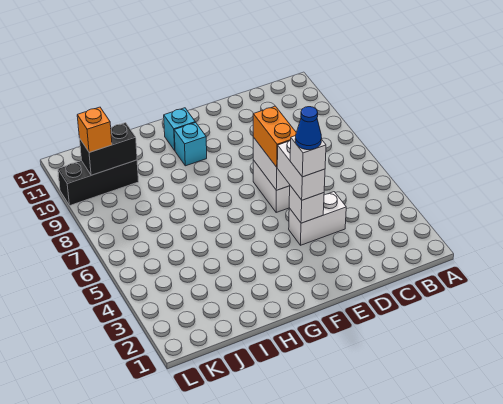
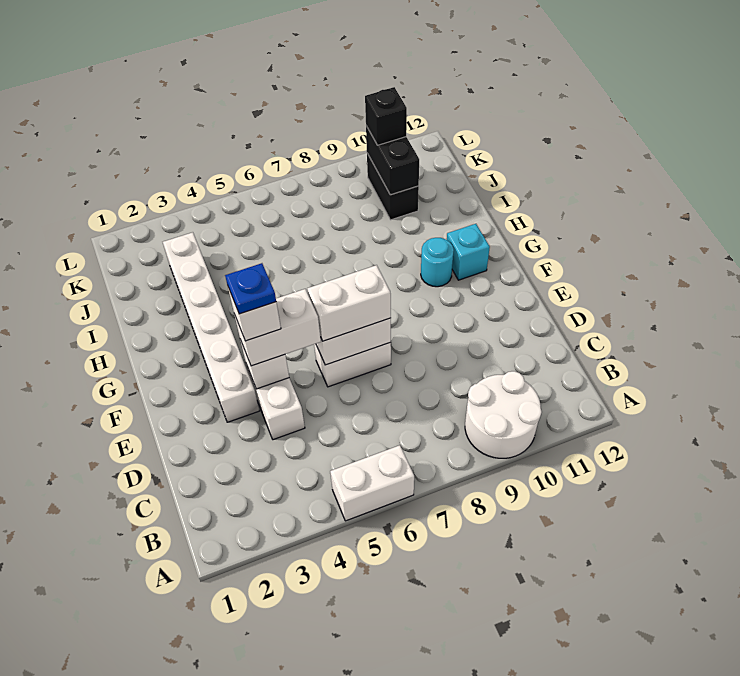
none -> white 1x2 brick [330,445,414,521]
none -> white 2x2 round brick [465,371,542,458]
none -> white 1x6 brick [163,232,259,422]
blue 1x1 cone [295,107,322,150] -> blue 1x1 plate [225,263,276,314]
orange 1x2 brick [253,106,296,167] -> white 1x2 brick [307,265,391,341]
cyan 1x1 brick [174,122,207,166] -> cyan 1x1 round brick [421,238,454,287]
black 1x3 brick [58,160,139,206] -> black 1x2 brick [367,153,419,220]
orange 1x1 brick [77,107,112,153] -> black 1x1 brick [365,87,407,145]

